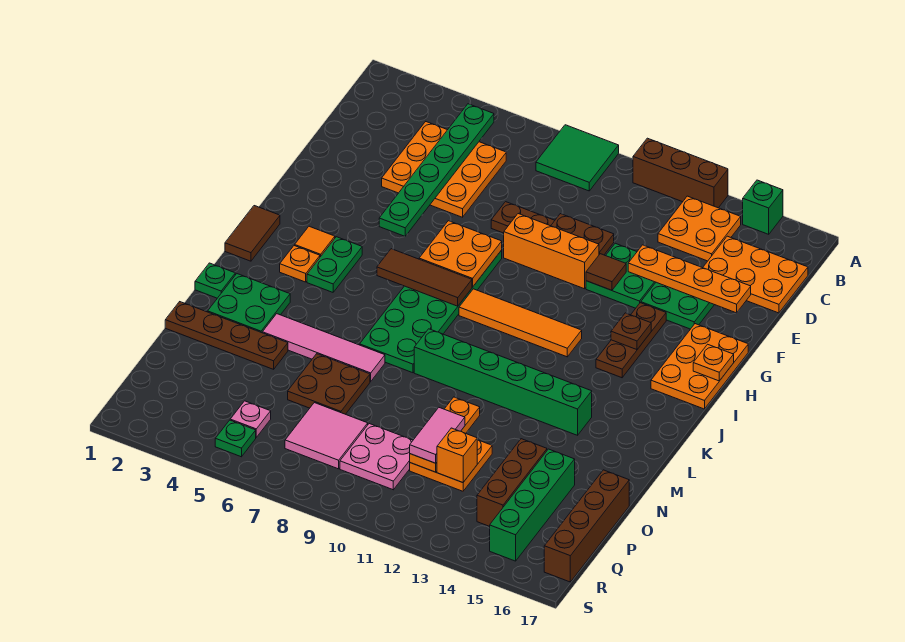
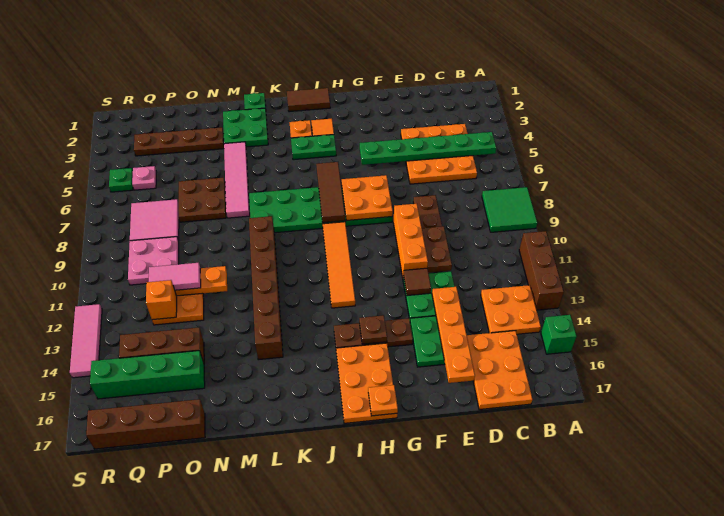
orange 2x3 plate [651,324,748,409] -> orange 2x3 plate turned to [336,343,397,423]
green 1x6 brick [414,329,592,435] -> brown 1x6 brick [249,216,283,360]
brown 1x4 plate [165,302,288,369] -> brown 1x4 plate turned to [134,127,224,156]
none -> pink 1x3 tile [70,304,102,378]

